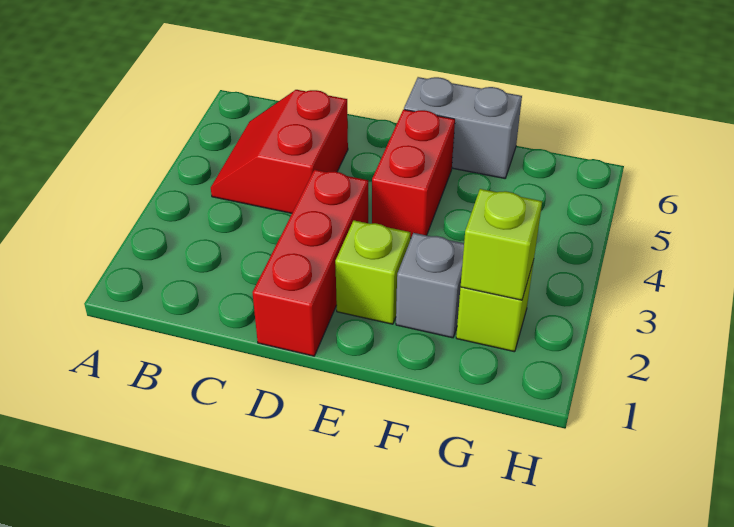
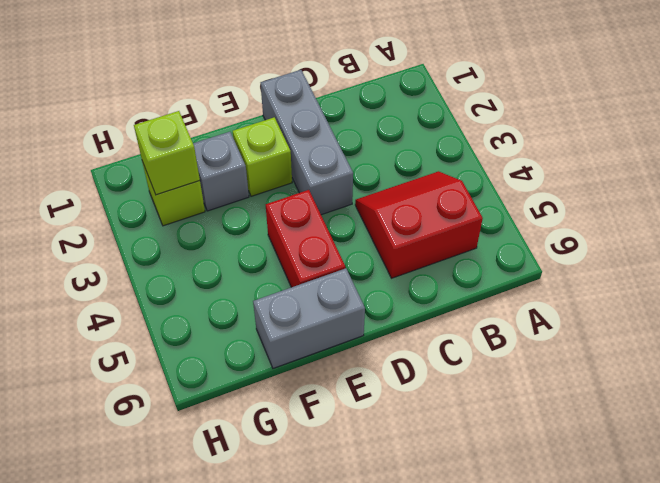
red 2x2 slope [211,90,348,213] -> red 2x2 slope turned to [355,171,483,278]
red 1x3 brick [252,170,368,356] -> grey 1x3 brick [261,70,353,215]

